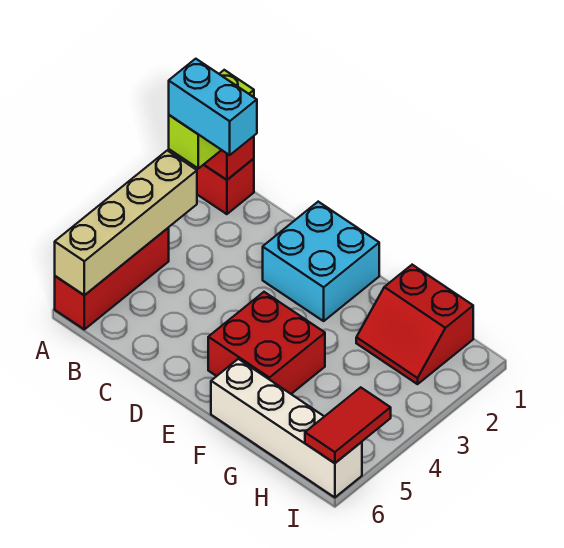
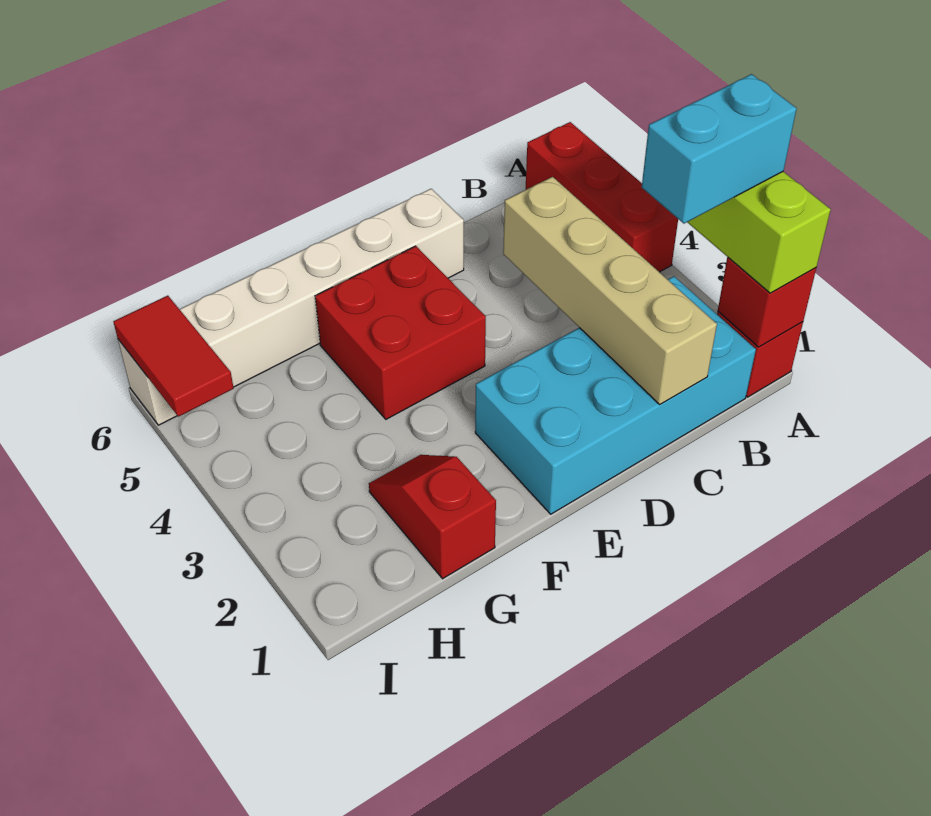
tan 1x4 brick [55,150,197,295] -> tan 1x4 brick moved to [503,177,717,404]
cyan 2x2 brick [263,202,379,321] -> cyan 2x4 brick [475,276,756,514]
white 1x4 brick [211,359,362,497] -> white 1x6 brick [118,189,464,425]
red 2x2 slope [356,265,473,384] -> red 1x2 slope [369,455,496,579]

